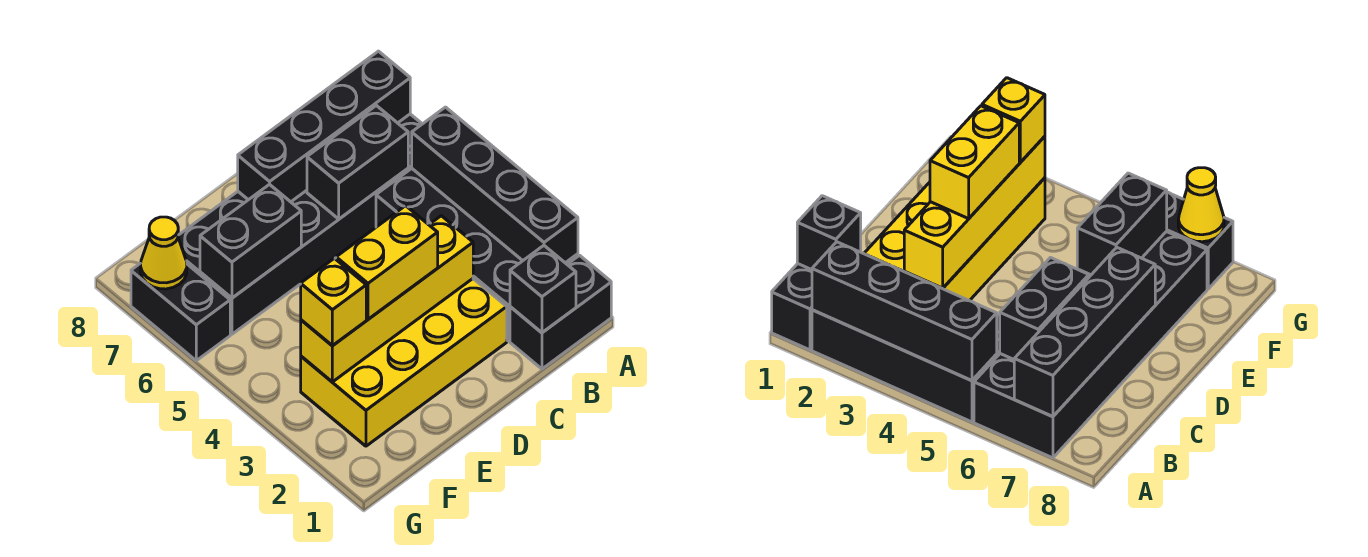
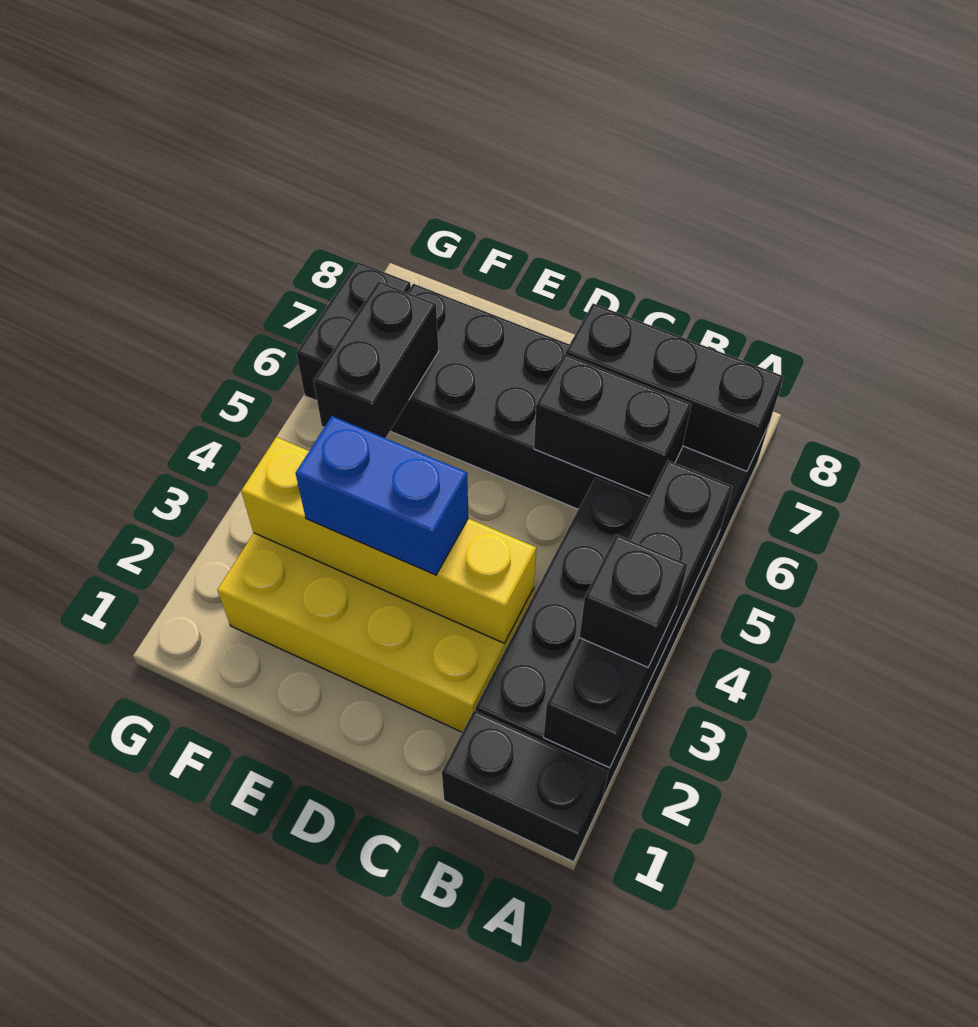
black 1x4 brick [238,51,410,202] -> black 1x3 brick [566,304,784,471]
black 1x1 brick [510,246,576,333] -> black 1x1 brick moved to [579,534,688,667]
yellow 1x2 brick [336,206,438,319] -> blue 1x2 brick [296,416,468,575]
black 1x2 brick [200,184,301,298] -> black 1x2 brick turned to [313,281,438,438]
yellow 1x1 brick [301,258,366,346] -> none
yellow 1x1 cone [141,217,187,289] -> none

